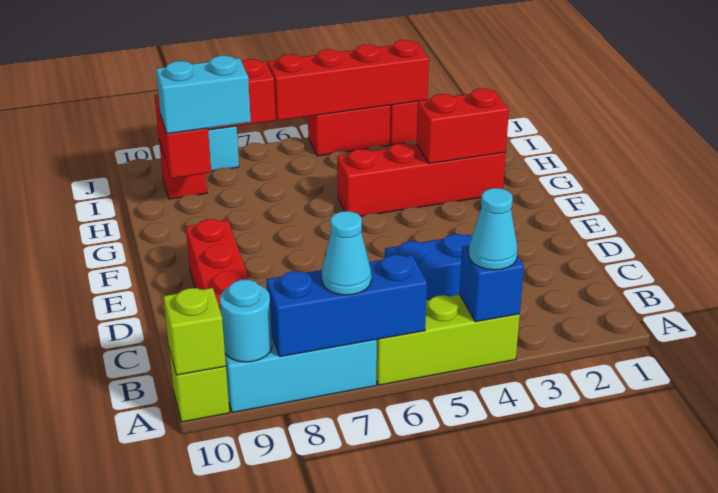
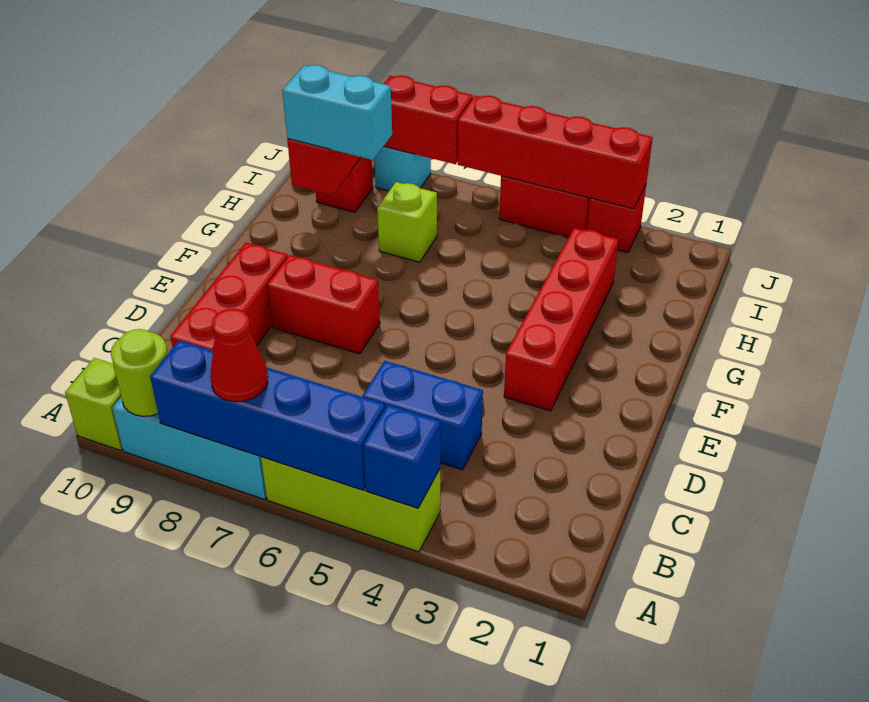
cyan 1x1 cone [469,188,518,270] -> none
blue 1x3 brick [266,255,427,357] -> blue 1x4 brick [150,341,385,490]
cyan 1x1 cone [322,211,371,295] -> red 1x1 cone [210,309,268,402]
cyan 1x1 round brick [220,280,272,362] -> lime 1x1 round brick [111,329,168,416]
lime 1x1 brick [163,288,226,375] -> lime 1x1 brick moved to [377,182,437,262]
red 1x4 brick [337,143,506,216] -> red 1x4 brick turned to [504,228,618,411]
red 1x2 brick [417,88,509,164] -> red 1x2 brick moved to [267,255,380,354]

